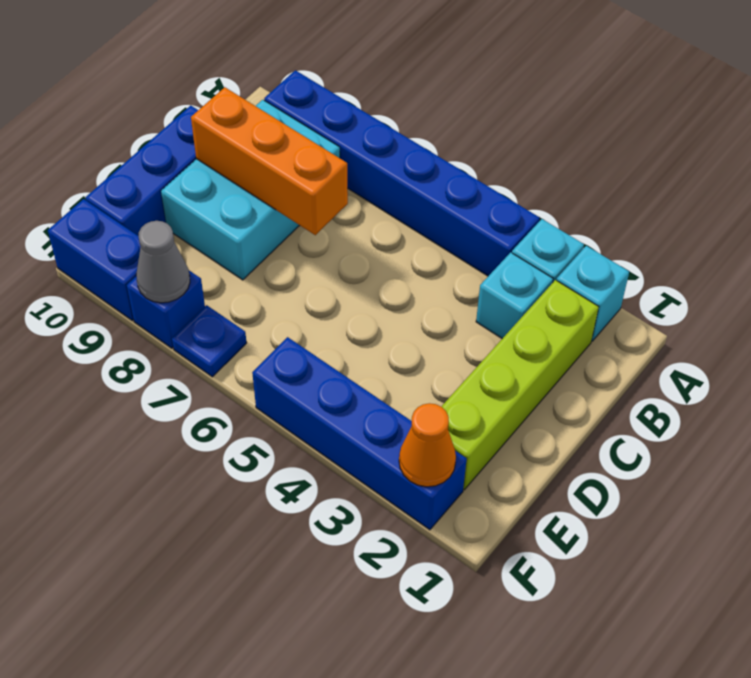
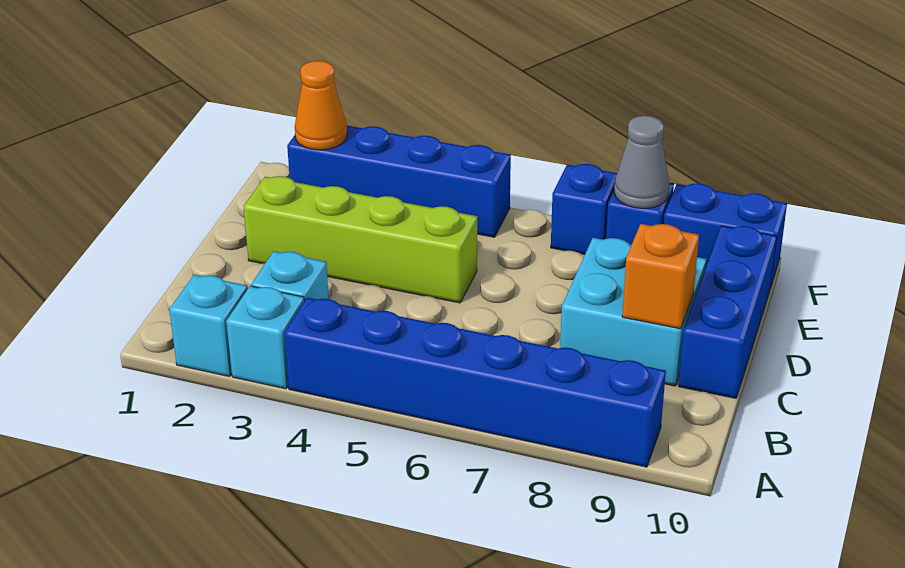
lime 1x4 brick [441,280,599,490] -> lime 1x4 brick turned to [243,176,477,303]
cyan 2x3 brick [161,100,340,280] -> cyan 2x2 brick [560,238,706,386]
orange 1x3 brick [191,87,348,235] -> orange 1x1 brick [622,224,699,329]
blue 1x1 plate [172,305,247,377] -> blue 1x1 brick [551,164,617,254]

